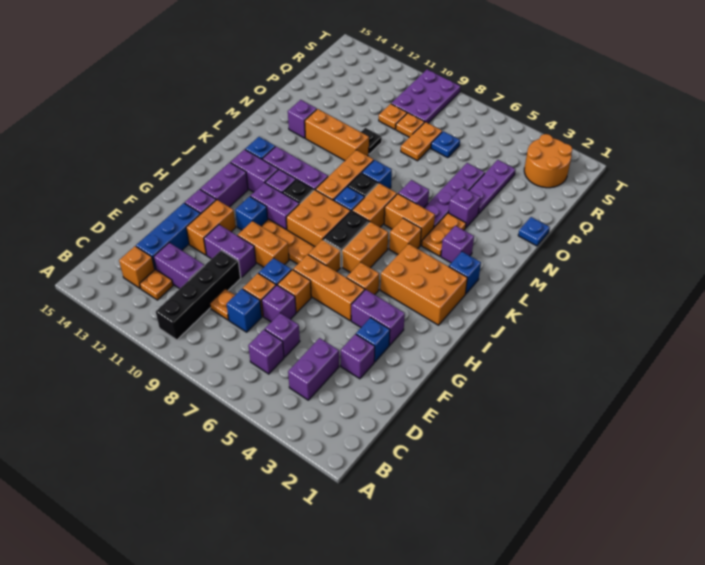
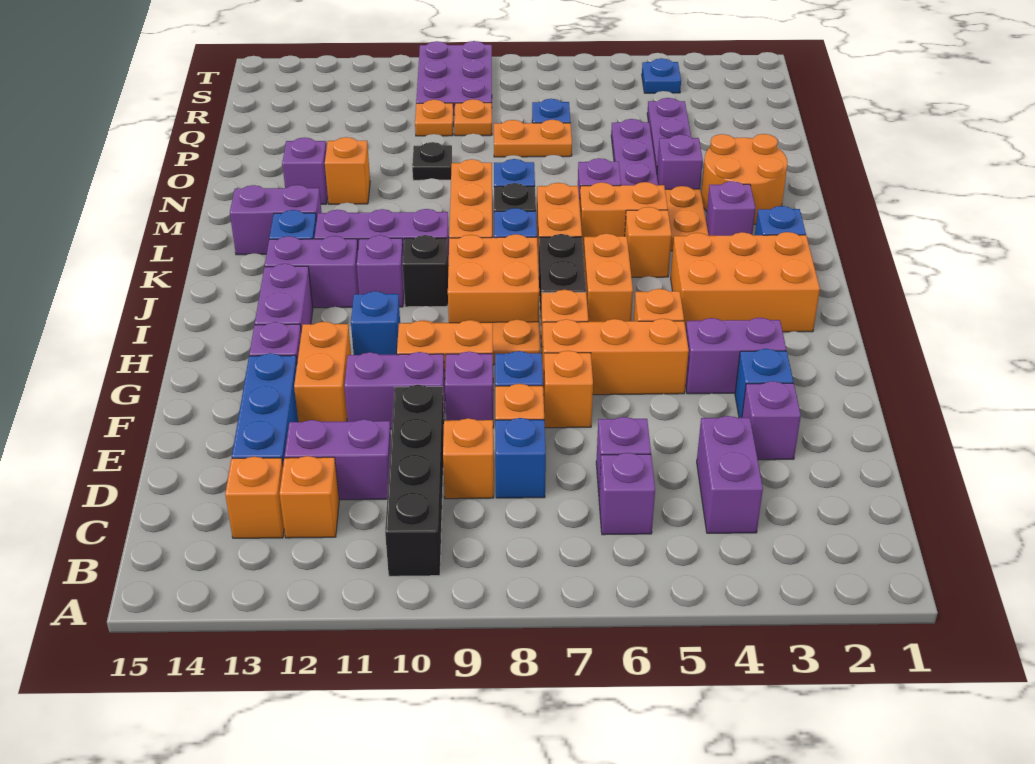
orange 1x1 plate [140,269,173,300] -> orange 1x1 brick [279,456,339,538]
orange 1x1 plate [210,289,235,320] -> orange 1x1 brick [443,418,494,499]
purple 1x1 brick [262,285,296,322] -> purple 1x1 brick moved to [445,352,493,421]
purple 1x2 brick [250,183,299,230] -> purple 1x2 brick moved to [230,185,322,255]
orange 1x3 brick [305,109,369,161] -> orange 1x1 brick [325,137,370,204]
blue 1x1 plate [518,217,550,246] -> blue 1x1 plate moved to [642,58,681,93]
orange 1x2 plate [401,122,442,161] -> orange 1x2 plate turned to [494,120,572,157]
orange 2x2 round brick [524,134,572,188] -> orange 2x2 round brick moved to [701,134,787,224]

